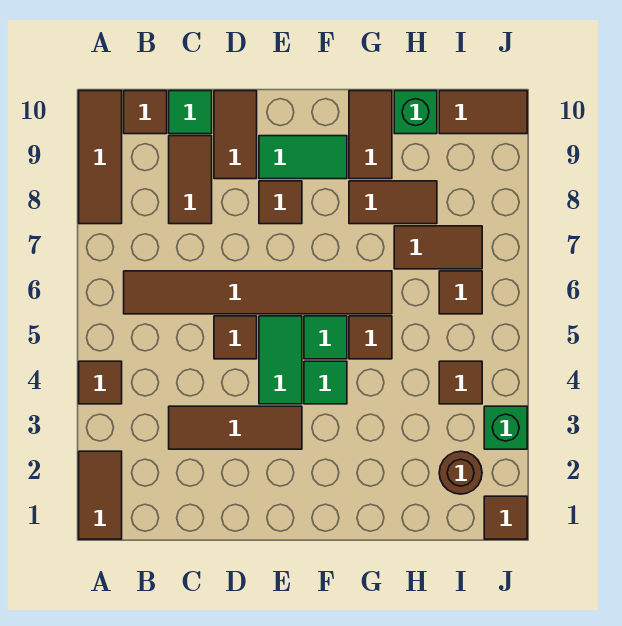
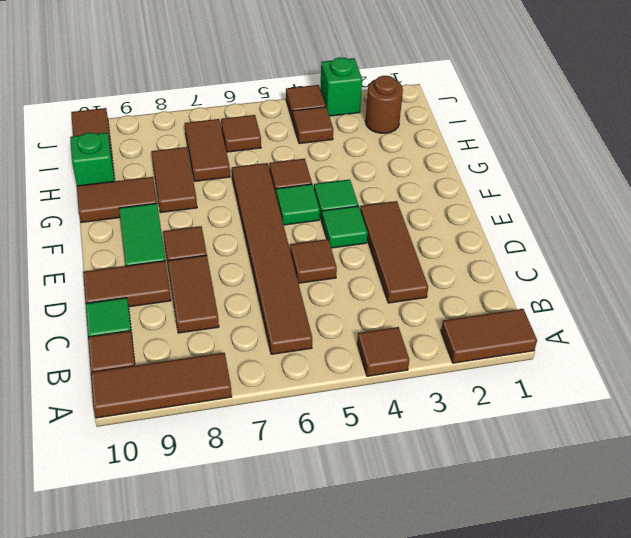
brown 1x2 tile [169,136,212,224] -> brown 1x2 tile turned to [168,255,219,333]
green 1x2 tile [259,316,302,404] -> green 1x1 tile [322,206,367,248]
brown 1x1 tile [484,496,527,539] -> brown 1x1 tile moved to [286,85,326,119]

